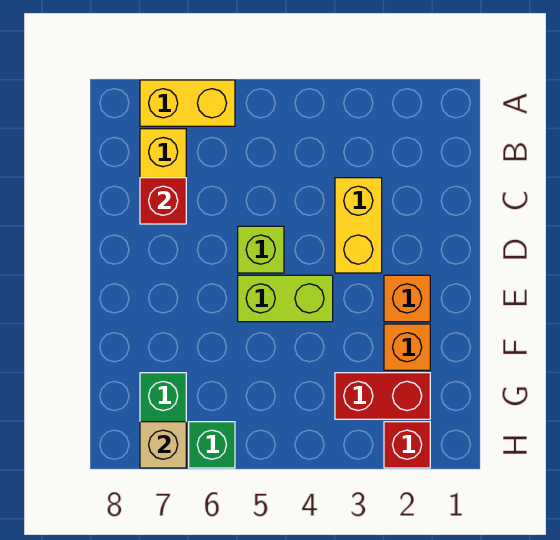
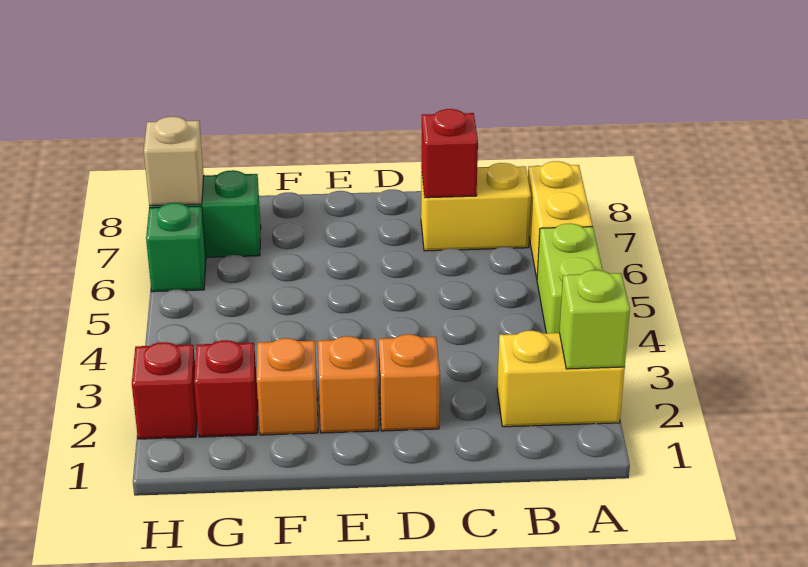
yellow 1x2 brick [335,178,382,273] -> yellow 1x2 brick moved to [497,331,625,427]
none -> orange 1x1 brick [379,334,440,431]
lime 1x1 brick [238,226,284,273] -> lime 1x1 brick moved to [559,270,630,369]
lime 1x2 brick [238,275,333,322] -> lime 1x2 brick moved to [537,223,603,333]
red 1x2 brick [335,373,430,419] -> red 1x1 brick [194,340,258,437]

